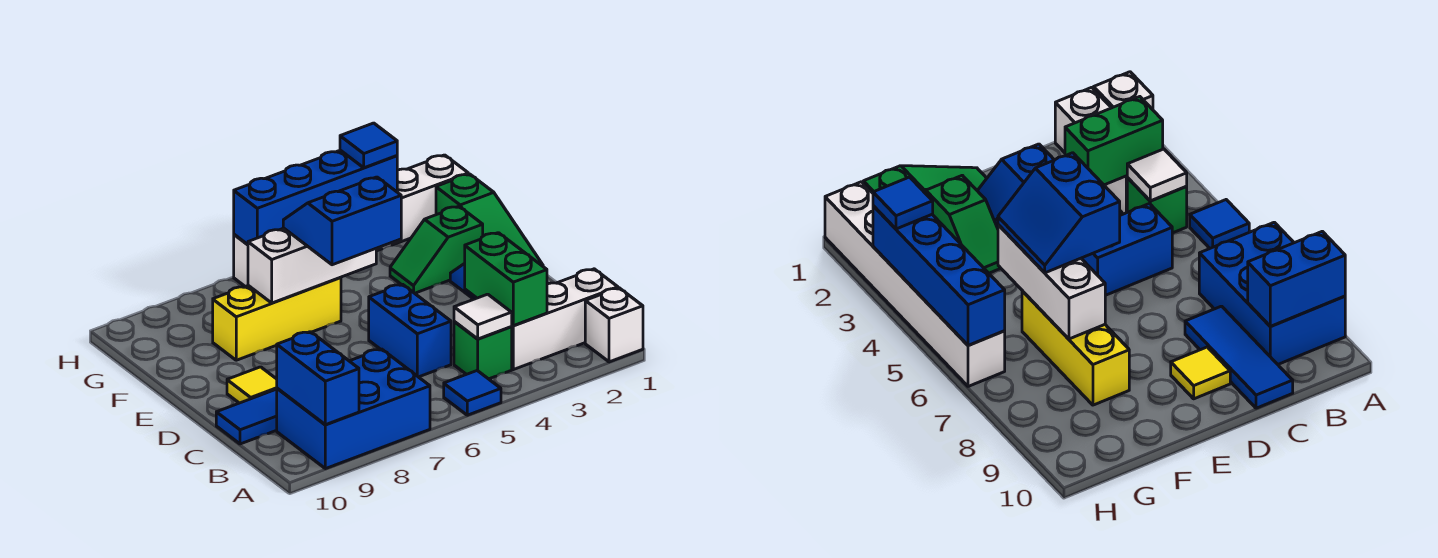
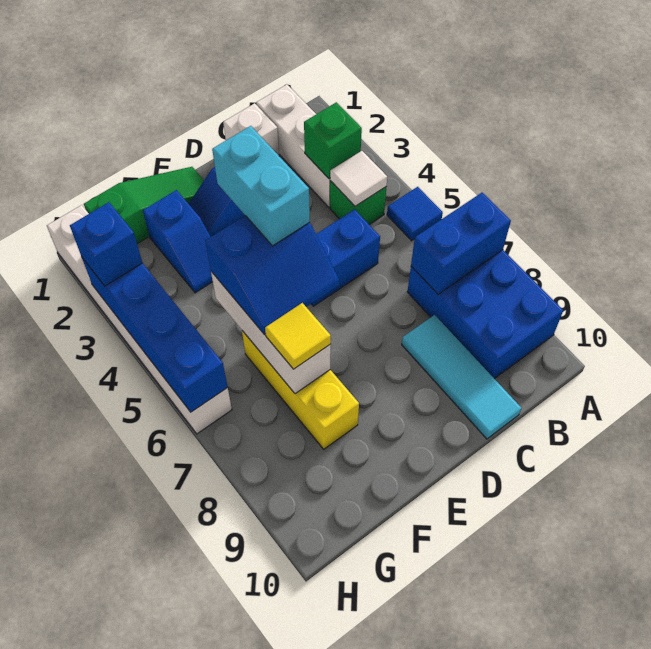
white 1x1 brick [585,288,643,362] -> white 1x1 brick moved to [223,103,279,155]
blue 1x2 brick [277,332,359,425] -> blue 1x2 brick moved to [411,193,511,294]
green 1x2 brick [465,233,547,326] -> green 1x1 brick [304,102,362,179]
blue 1x3 tile [216,389,277,444] -> cyan 1x3 tile [402,315,521,439]
yellow 1x1 tile [227,367,277,403] -> yellow 1x1 tile moved to [265,303,331,369]
none -> cyan 1x2 brick [212,126,310,246]
blue 2x2 slope [283,177,401,265] -> blue 2x2 slope turned to [205,216,339,335]
green 1x2 slope [390,206,483,293] -> blue 1x2 slope [143,190,213,293]
blue 1x1 tile [340,123,397,168] -> blue 1x1 brick [70,202,142,286]

